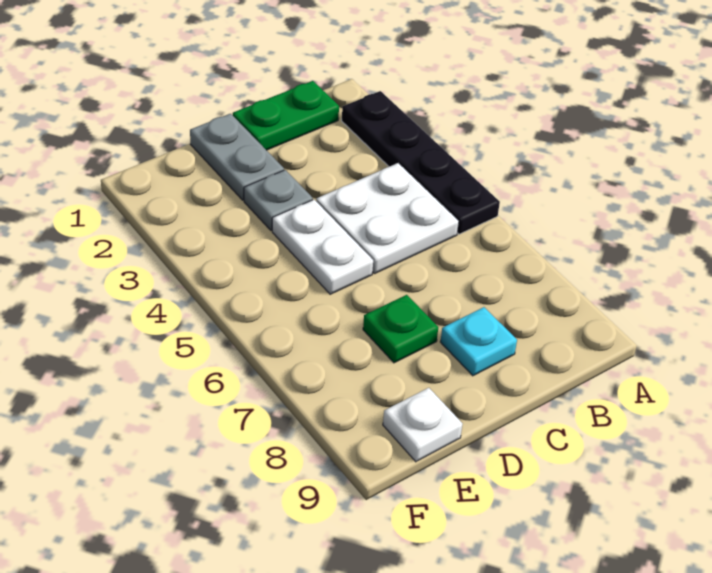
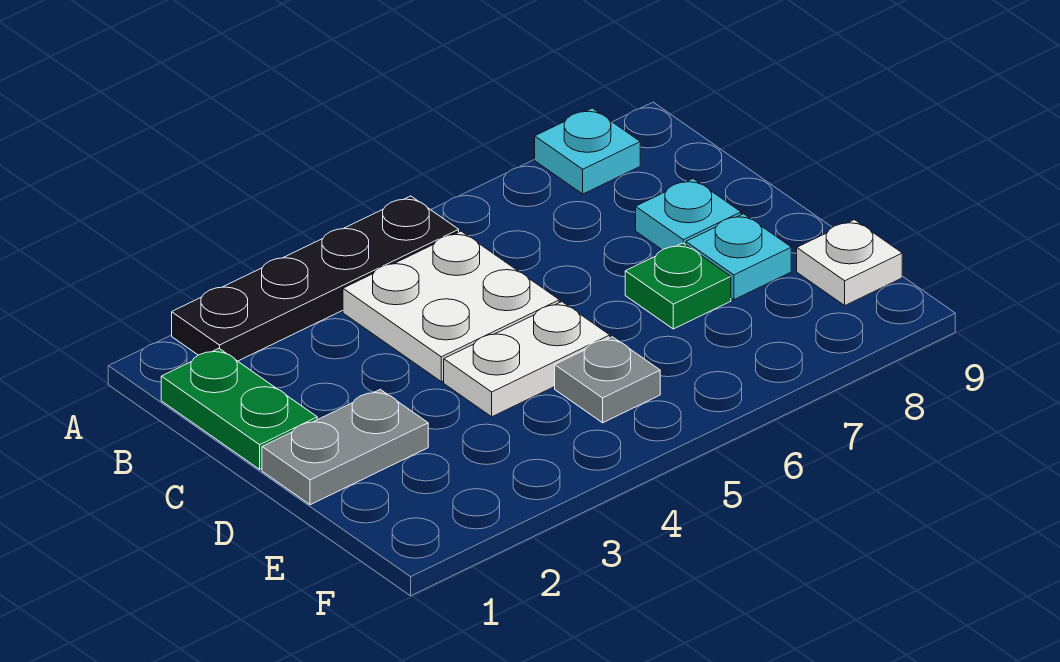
none -> cyan 1x1 plate [535,108,640,194]
grey 1x1 plate [244,170,313,230] -> grey 1x1 plate moved to [555,337,660,423]
none -> cyan 1x1 plate [686,214,791,300]

